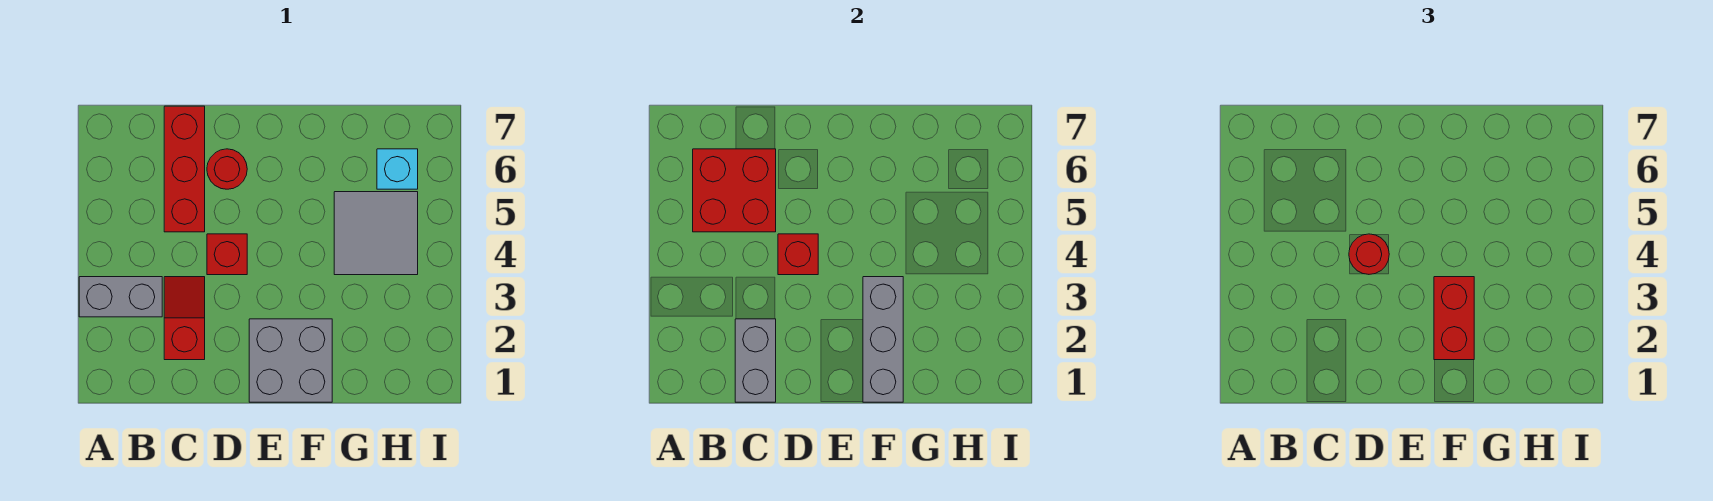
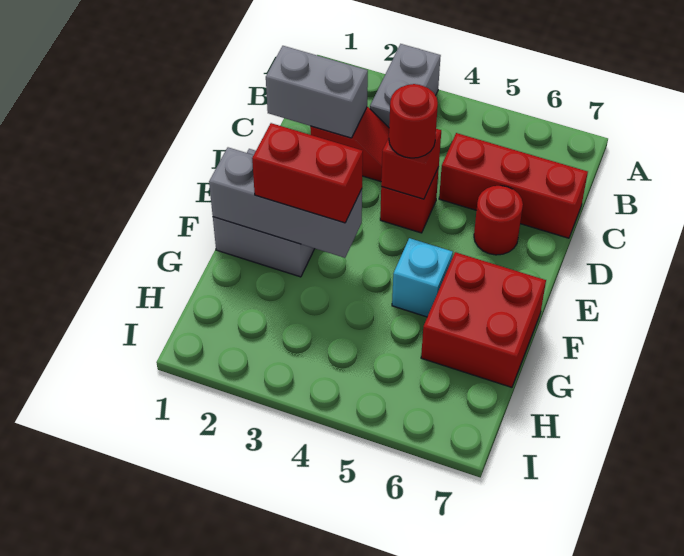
red 2x2 brick [693,149,776,232] -> red 2x2 brick moved to [421,252,546,387]
grey 2x2 tile [334,192,418,275] -> none
cyan 1x1 brick [377,149,418,189] -> cyan 1x1 brick moved to [392,238,453,317]

